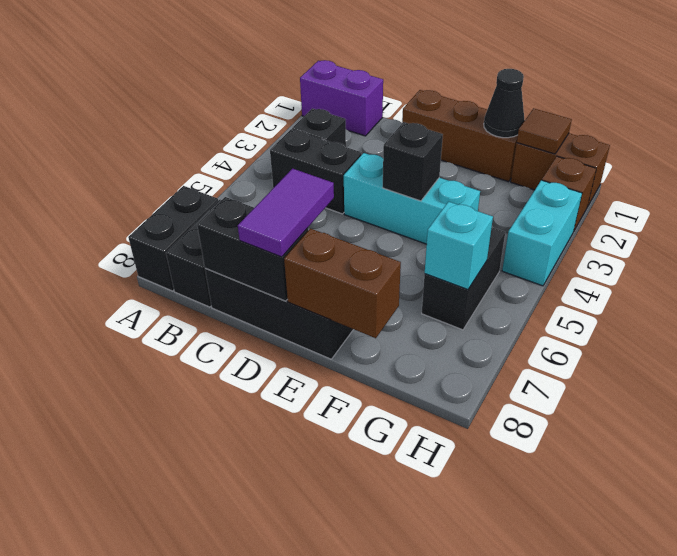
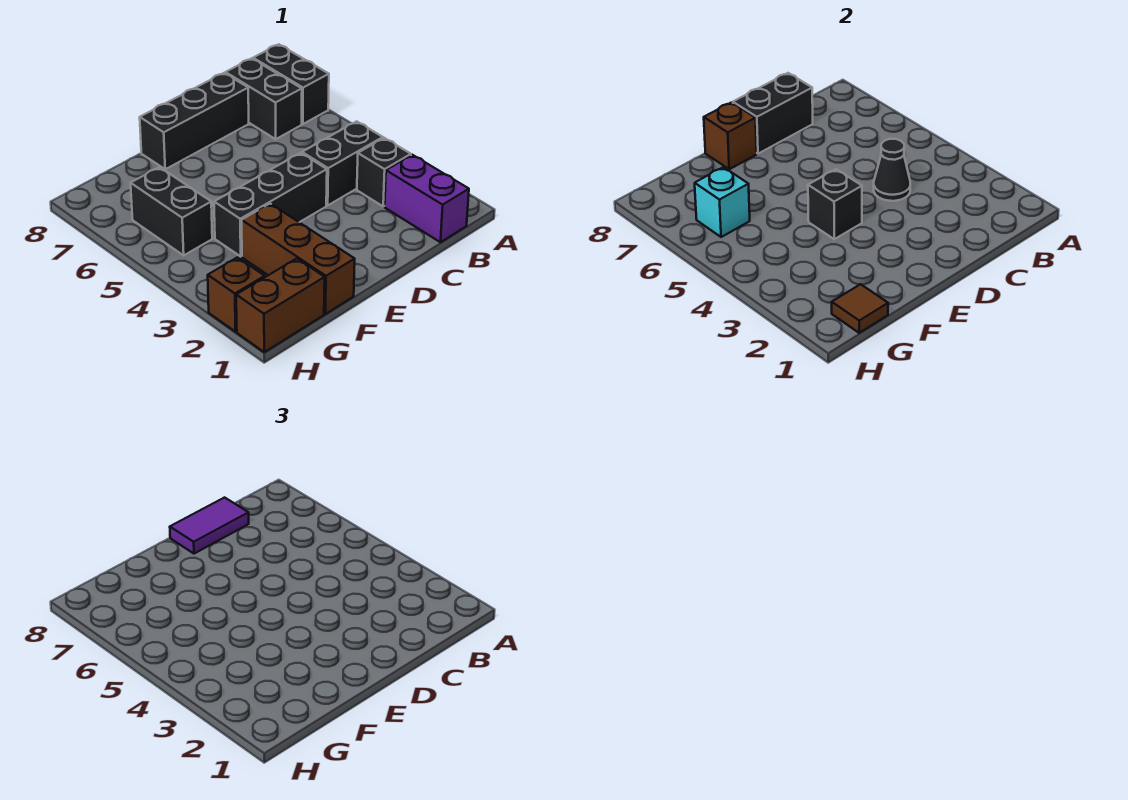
purple 1x2 brick [300,60,383,136] -> purple 1x2 brick turned to [385,155,469,242]
brown 1x3 brick [402,90,518,182] -> brown 1x3 brick turned to [242,204,355,314]
cyan 1x3 brick [344,153,480,244] -> black 1x3 brick [214,153,327,256]
purple 1x2 tile [238,169,334,257] -> purple 1x2 tile turned to [170,498,249,554]
brown 1x2 brick [284,229,401,338] -> brown 1x1 brick [704,102,757,169]
black 1x1 cone [484,69,525,138] -> black 1x1 cone moved to [874,139,910,201]
cyan 1x2 brick [502,180,582,286] -> none

